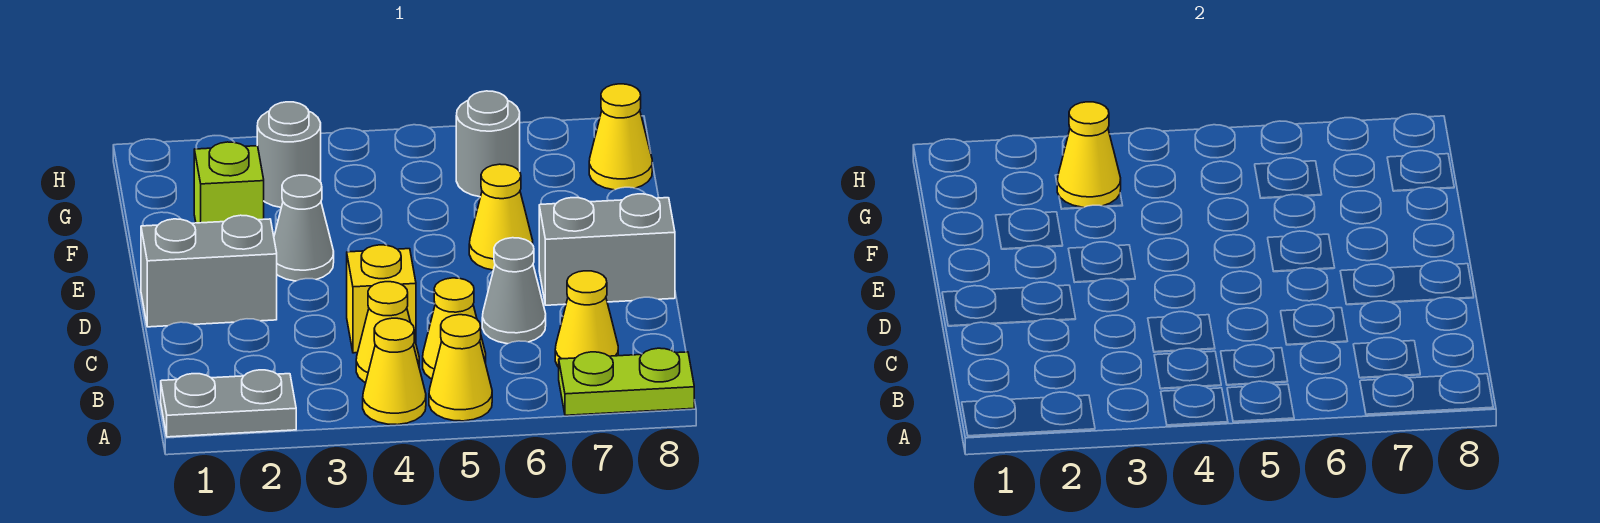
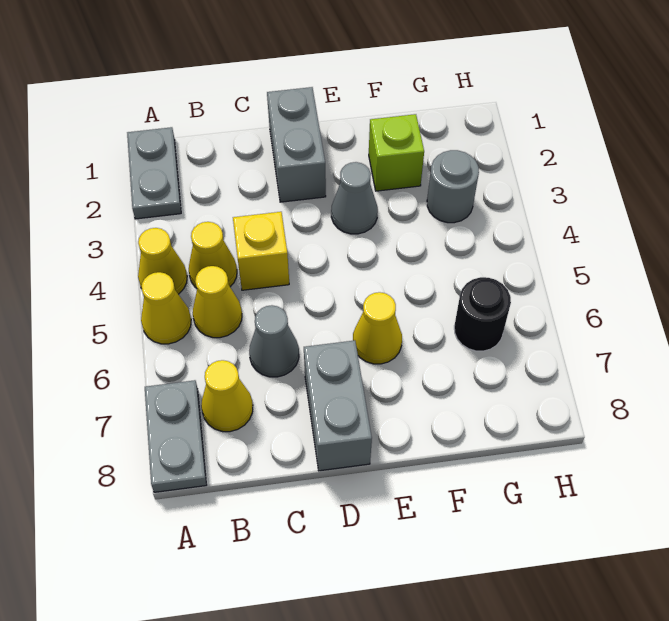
lime 1x2 plate [559,348,694,415] -> grey 1x2 plate [145,380,206,492]
yellow 1x1 cone [1057,102,1121,207] -> none
grey 1x1 round brick [456,91,520,197] -> black 1x1 round brick [454,277,511,351]
yellow 1x1 cone [589,84,652,190] -> none

